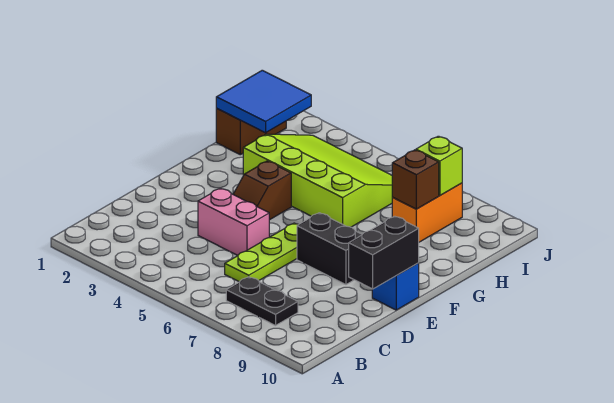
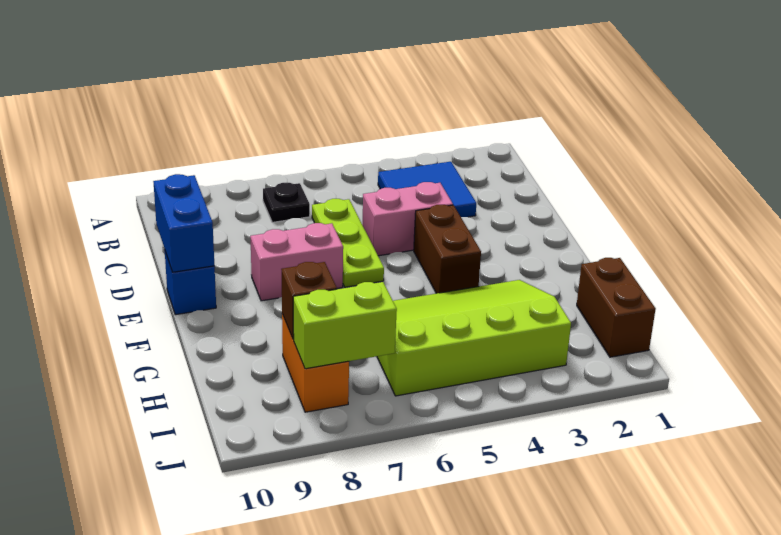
black 1x2 plate [226,277,298,326] -> black 1x1 plate [263,183,310,222]
black 1x2 brick [349,216,419,289] -> blue 1x2 brick [153,174,214,272]
brown 1x2 slope [233,161,291,220] -> brown 1x2 brick [414,205,481,293]
black 1x2 brick [297,213,362,285] -> pink 1x2 brick [250,223,343,301]
lime 3x4 slope [243,134,393,227] -> lime 3x4 slope turned to [377,280,571,396]
blue 2x2 tile [216,70,311,133] -> blue 2x2 tile moved to [378,162,476,217]
lime 1x1 brick [416,136,462,195] -> lime 1x2 brick [293,282,397,369]

